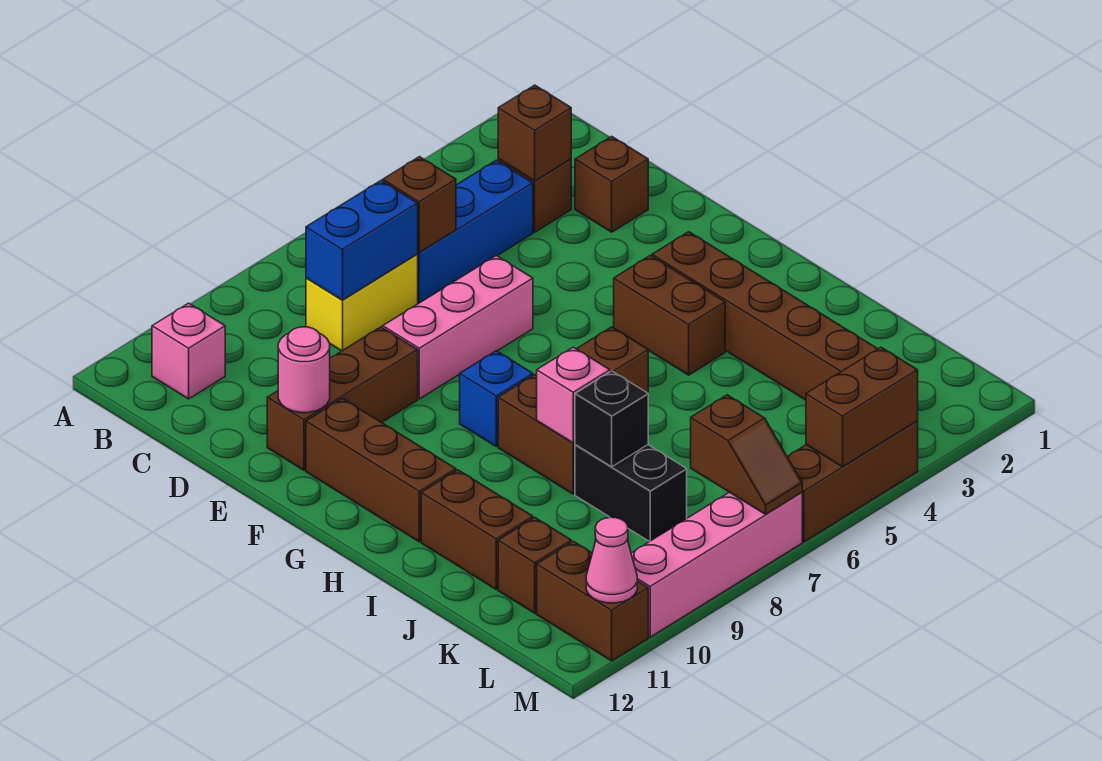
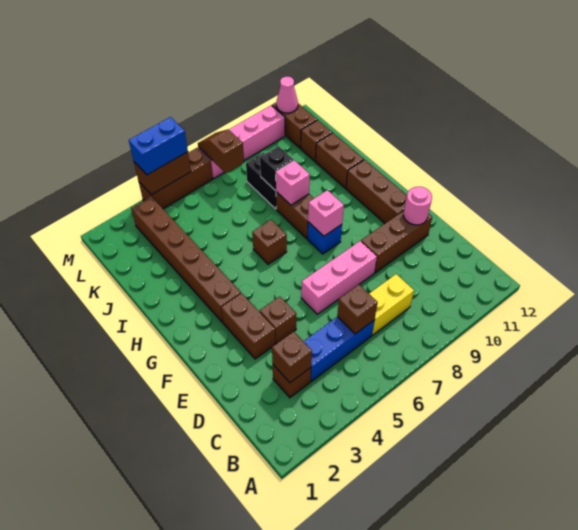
pink 1x1 brick [152,303,225,399] -> pink 1x1 brick moved to [308,190,344,236]
blue 1x2 brick [306,181,418,300] -> blue 1x2 brick moved to [129,117,188,175]
brown 1x1 brick [575,136,648,232] -> brown 1x1 brick moved to [260,296,296,344]
brown 1x2 brick [614,256,725,375] -> brown 1x2 brick moved to [221,293,275,359]

